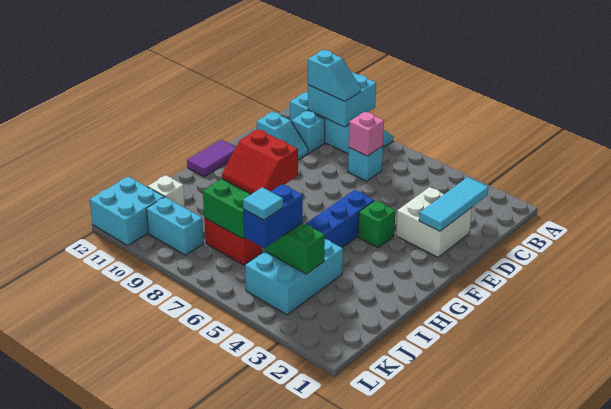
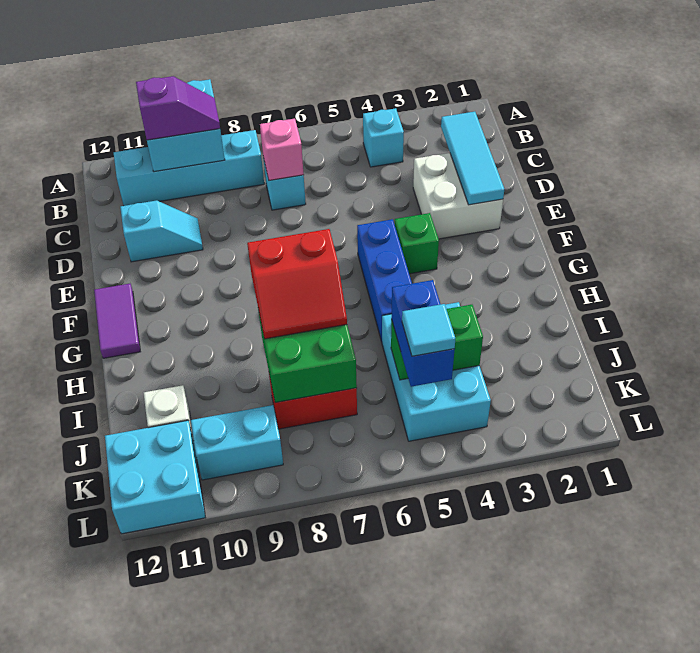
cyan 1x2 slope [308,50,361,101] -> purple 1x2 slope [136,76,220,140]
cyan 1x1 brick [292,111,325,153] -> cyan 1x1 brick moved to [363,108,404,167]

